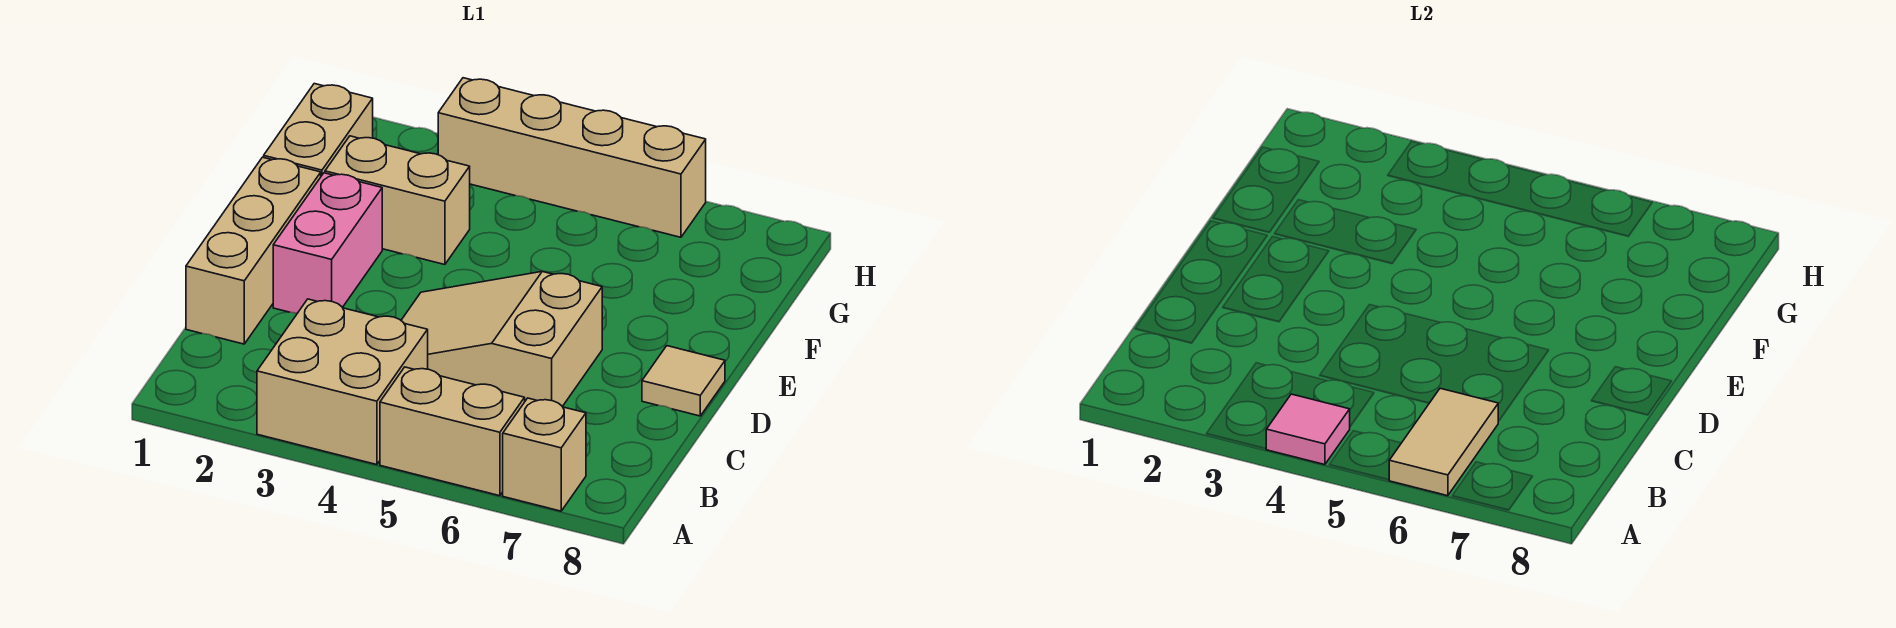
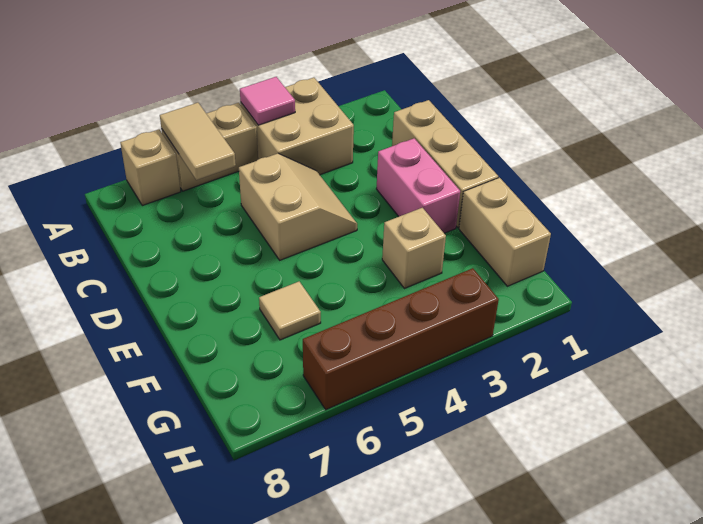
tan 2x3 slope [401,272,602,407] -> tan 2x2 slope [239,153,357,260]
tan 1x1 tile [642,346,725,416] -> tan 1x1 tile moved to [259,281,321,340]
tan 1x2 brick [325,136,470,265] -> tan 1x1 brick [382,208,446,289]
tan 1x4 brick [438,78,706,237] -> brown 1x4 brick [303,268,499,410]

